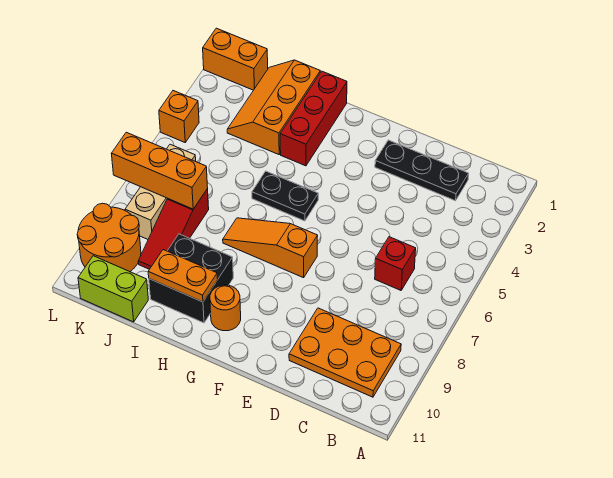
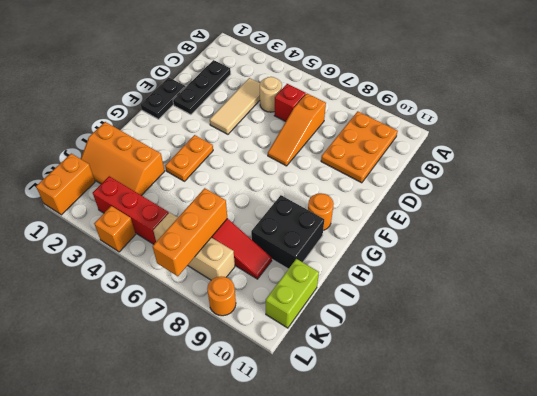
none -> tan 1x3 tile [210,78,260,134]
none -> tan 1x1 round brick [260,77,282,112]
orange 1x3 slope [223,218,318,278] -> orange 1x3 slope moved to [268,94,326,166]
black 1x2 plate [252,171,318,221] -> black 1x2 plate moved to [141,78,186,119]
red 1x3 brick [280,71,347,166] -> red 1x3 brick moved to [93,176,169,244]
orange 1x2 plate [148,250,218,302] -> orange 1x2 plate moved to [165,135,213,181]
orange 2x2 round brick [77,203,141,272] -> orange 1x1 round brick [207,276,236,316]

